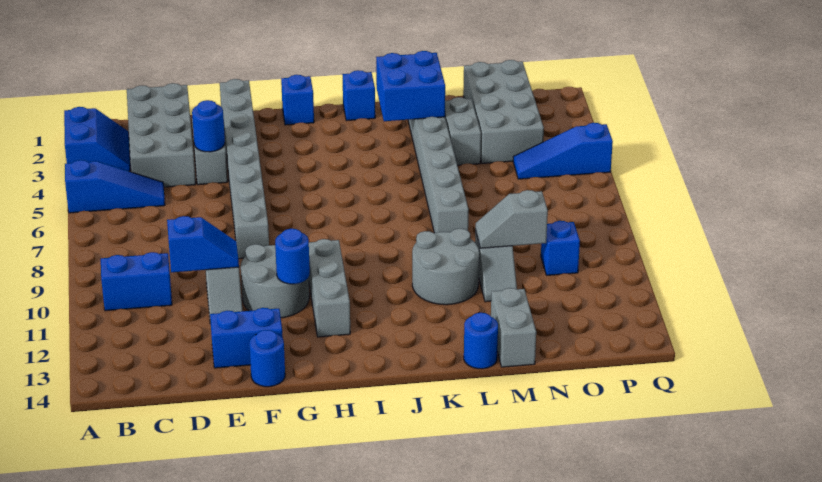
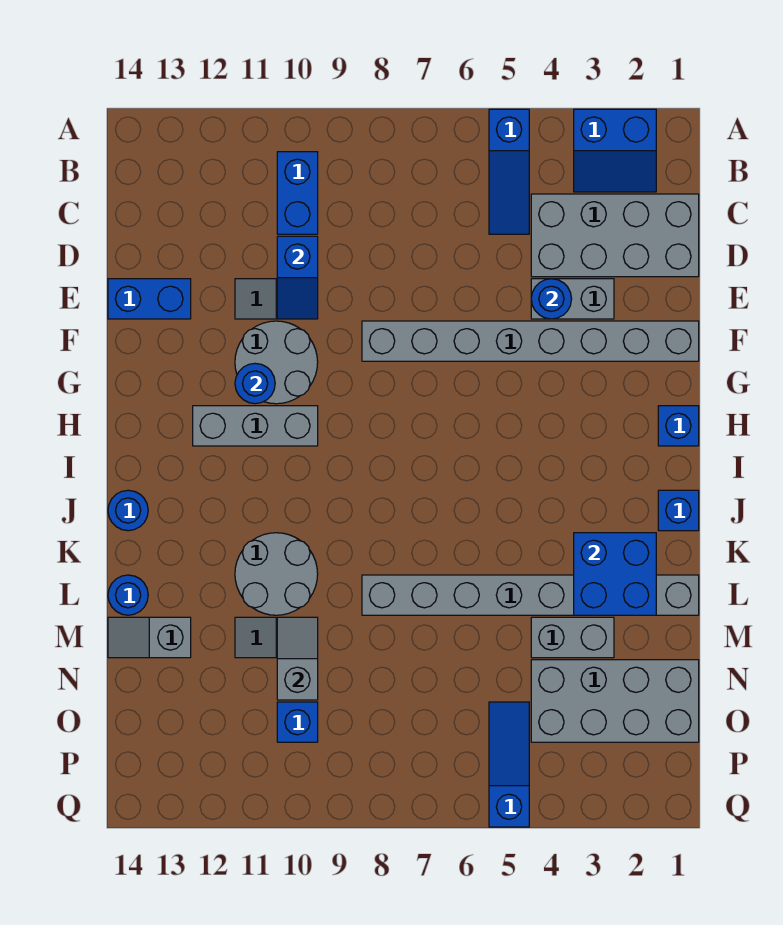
blue 1x2 brick [210,308,283,368] -> blue 1x2 brick turned to [108,279,191,319]
blue 1x1 round brick [249,330,285,387] -> blue 1x1 round brick moved to [108,490,148,531]
grey 1x2 brick [491,288,536,367] -> grey 1x2 slope [108,617,191,658]

